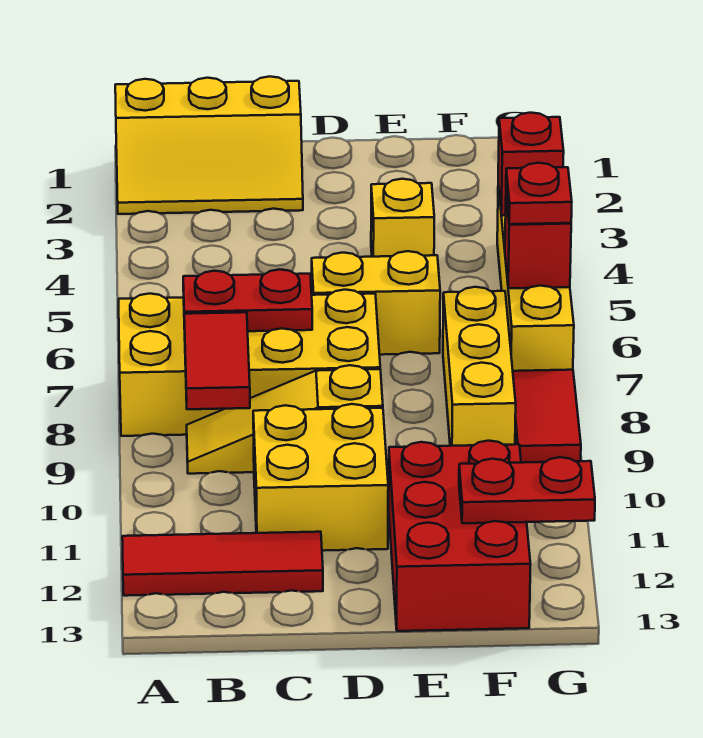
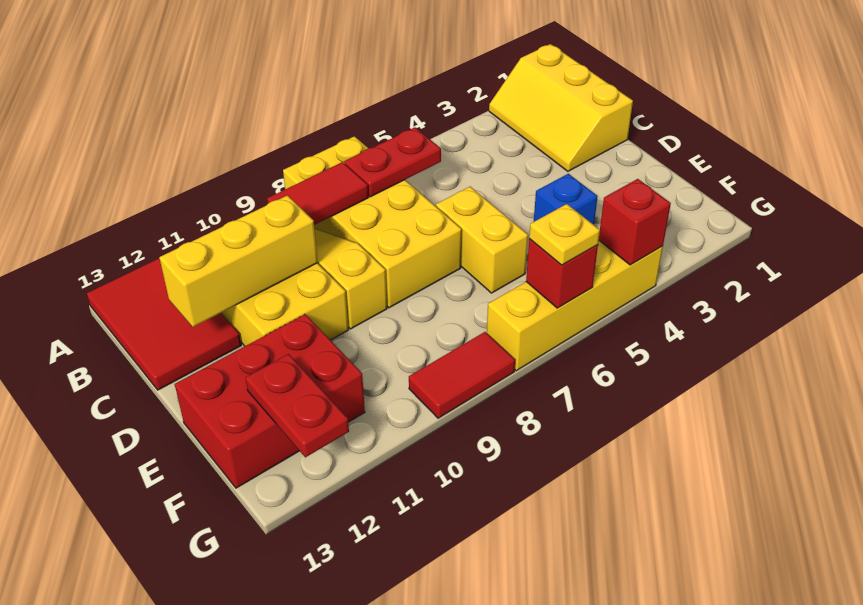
red 1x3 tile [122,532,323,596] -> red 2x3 tile [87,258,241,390]
red 1x2 plate [183,269,312,331] -> red 1x2 plate turned to [344,127,441,197]
yellow 1x1 brick [371,179,434,257] -> blue 1x1 brick [534,174,598,225]
yellow 1x3 brick [443,287,516,446] -> yellow 1x3 brick moved to [159,195,318,327]
red 1x1 plate [506,163,572,224] -> yellow 1x1 plate [529,204,600,265]

